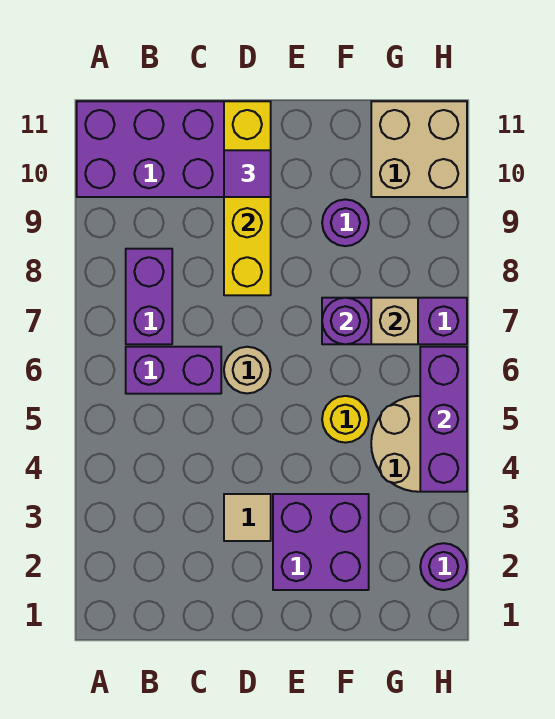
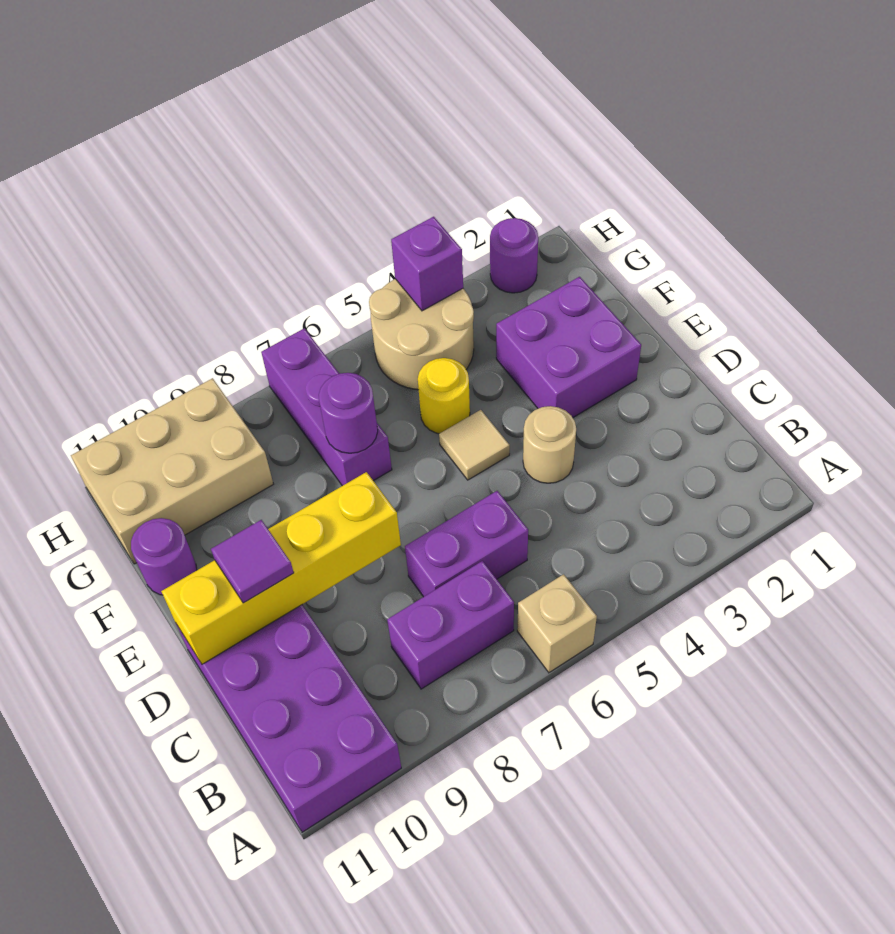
purple 1x2 brick [126,347,221,394] -> purple 1x2 brick turned to [405,491,528,597]
tan 1x1 tile [224,494,271,541] -> tan 1x1 tile moved to [439,410,510,480]
tan 1x1 round brick [224,347,271,393] -> tan 1x1 round brick moved to [523,406,576,483]
purple 1x1 round brick [322,199,369,246] -> purple 1x1 round brick moved to [131,518,197,595]
tan 1x1 brick [371,298,418,344] -> tan 1x1 brick moved to [517,574,597,673]
tan 2x2 brick [371,101,467,197] -> tan 2x3 brick [71,378,273,564]
purple 1x3 brick [420,347,467,492] -> purple 1x1 brick [391,217,463,311]

